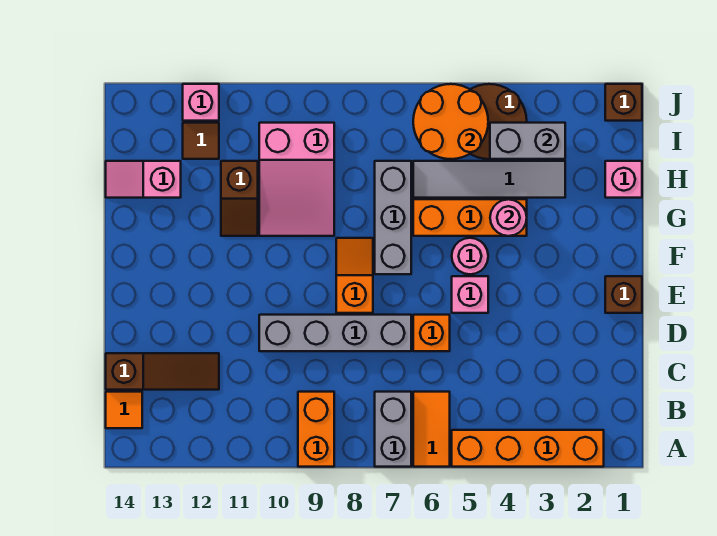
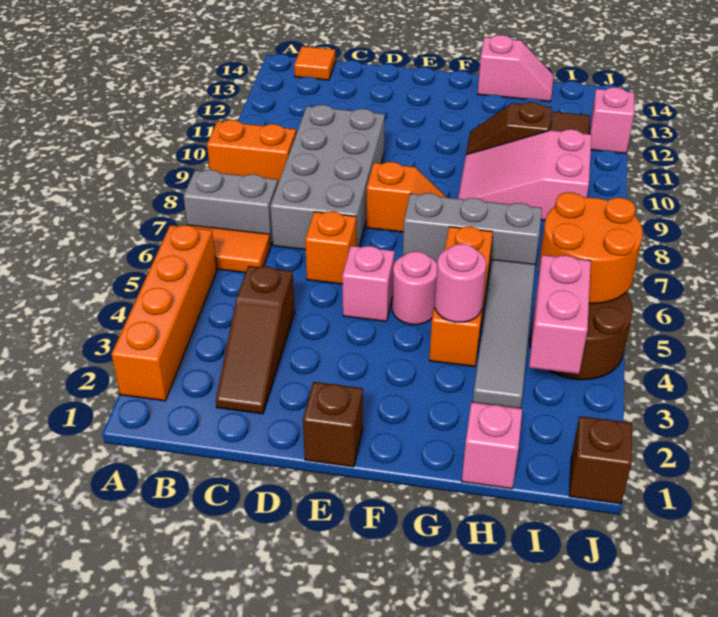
brown 1x3 slope [106,353,219,390] -> brown 1x3 slope moved to [216,266,295,414]
grey 1x4 brick [259,315,411,351] -> grey 2x4 brick [270,105,385,250]
pink 1x2 slope [106,161,181,198] -> pink 1x2 slope turned to [478,35,554,102]
grey 1x2 brick [490,123,565,159] -> pink 1x2 brick [529,255,591,374]

